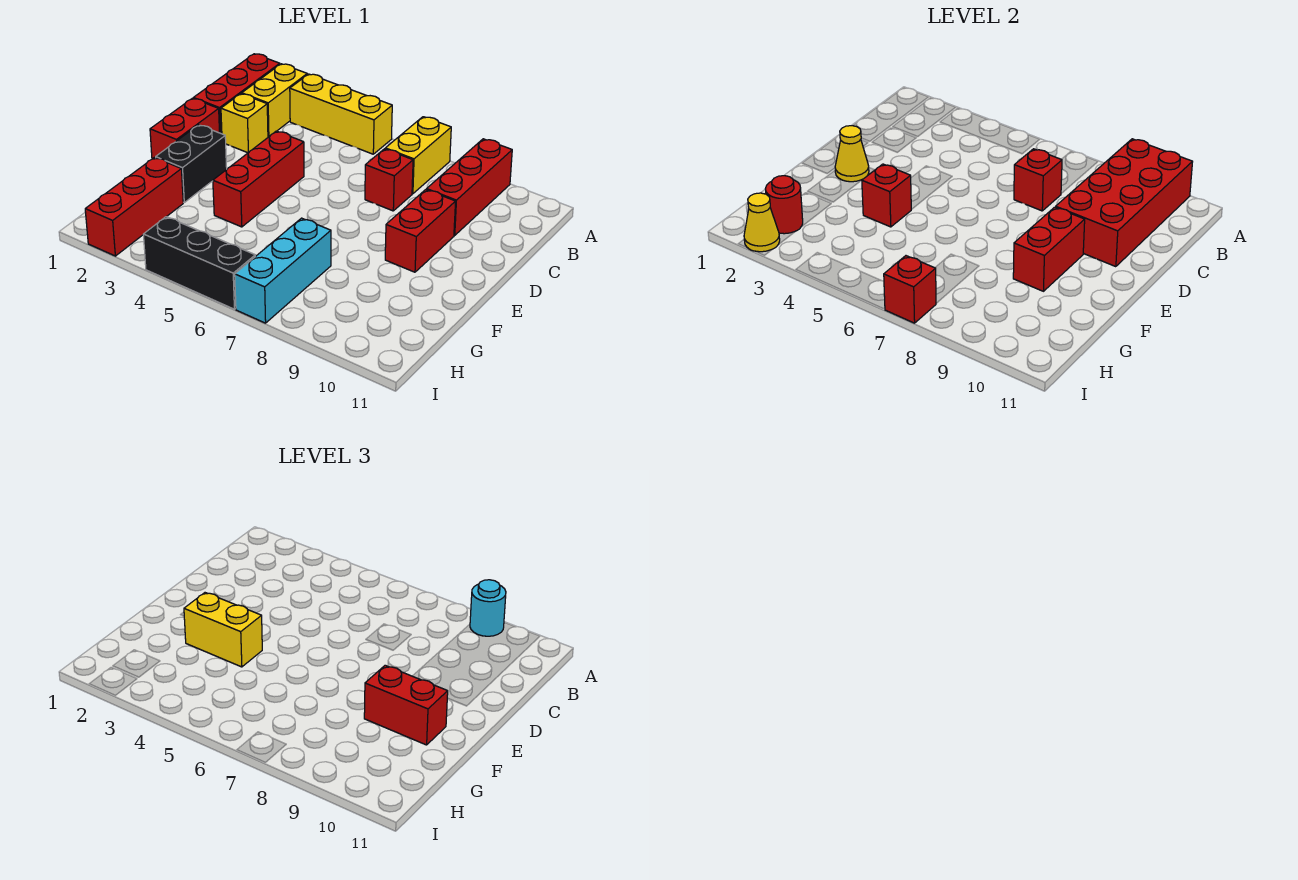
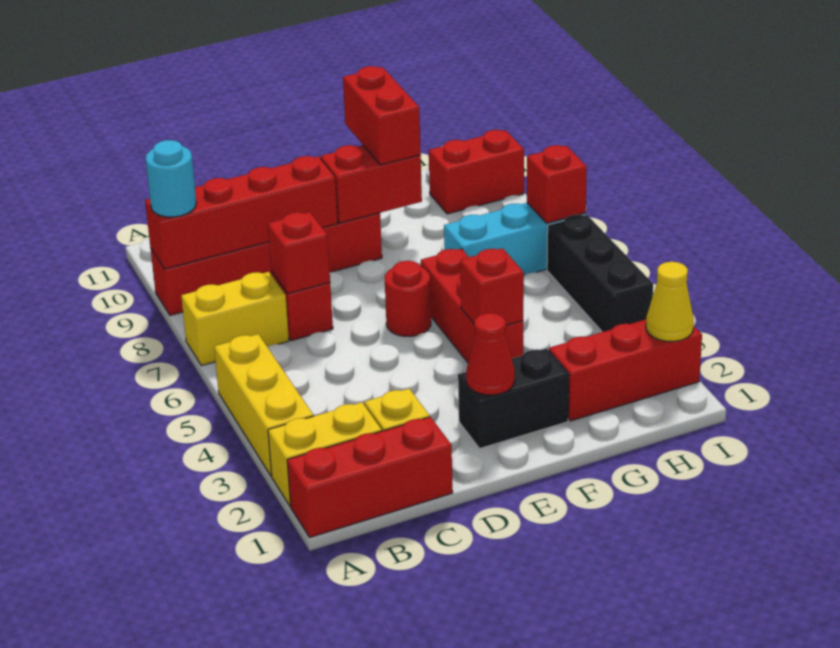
red 2x4 brick [1056,139,1192,267] -> red 1x4 brick [145,156,338,269]
red 1x2 brick [150,98,220,159] -> red 1x2 brick moved to [429,130,524,214]
red 1x3 brick [213,131,304,227] -> red 1x3 brick turned to [421,249,523,363]
yellow 1x1 cone [835,126,869,182] -> red 1x1 cone [466,313,515,395]
yellow 1x2 brick [184,593,262,667] -> none
red 1x1 round brick [765,176,803,234] -> red 1x1 round brick moved to [385,261,431,337]

